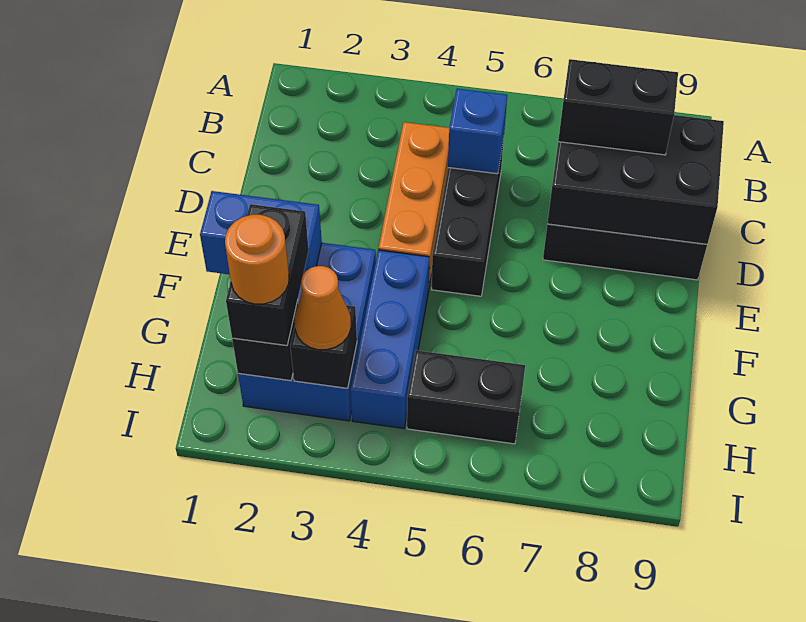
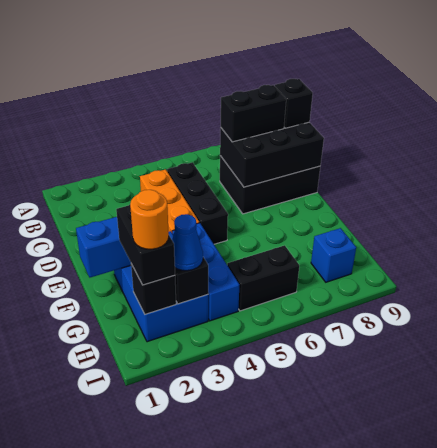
blue 1x1 brick [448,89,507,174] -> blue 1x1 brick moved to [311,228,356,282]
none -> black 1x1 brick [275,79,313,128]
orange 1x1 cone [295,266,351,350] -> blue 1x1 cone [172,214,203,271]

